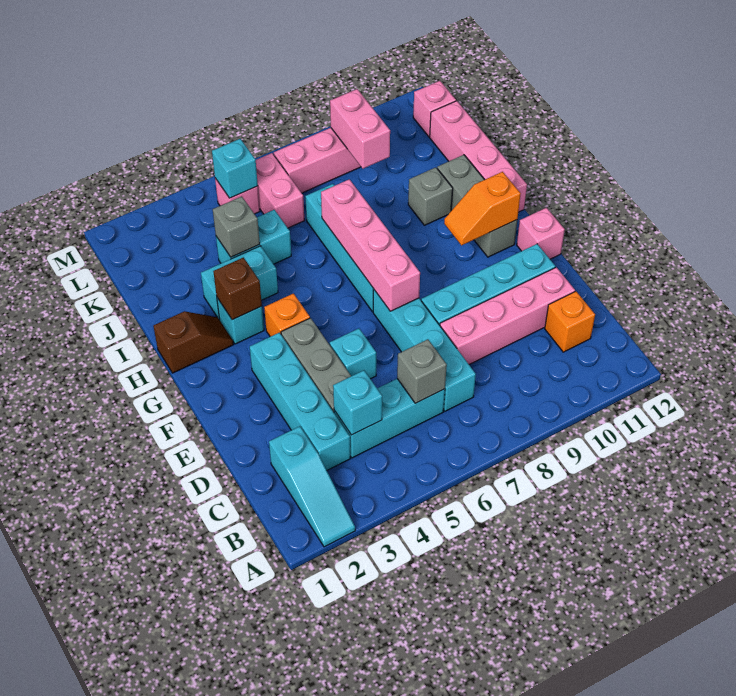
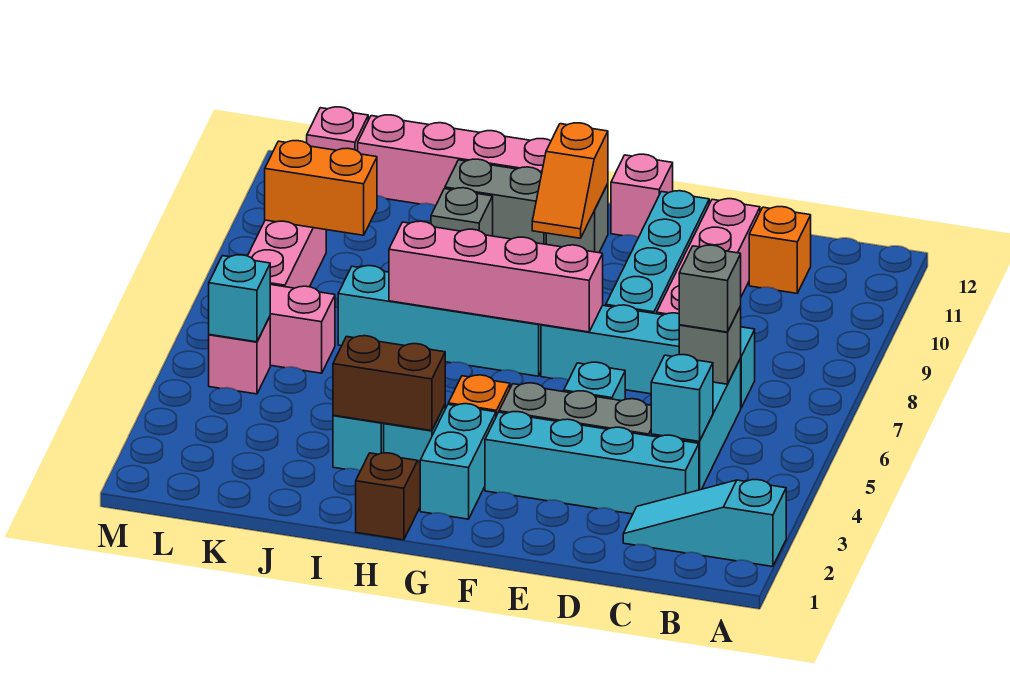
cyan 1x3 slope [269,426,355,547] -> cyan 1x3 slope turned to [623,480,786,567]
brown 1x1 brick [213,257,262,320] -> brown 1x2 brick [333,336,445,431]
cyan 1x2 brick [216,210,291,264] -> cyan 1x2 brick moved to [420,404,496,519]
grey 1x1 brick [213,196,260,257] -> grey 1x1 brick moved to [679,245,741,332]
pink 1x2 brick [330,89,390,169] -> orange 1x2 brick [265,141,377,235]

